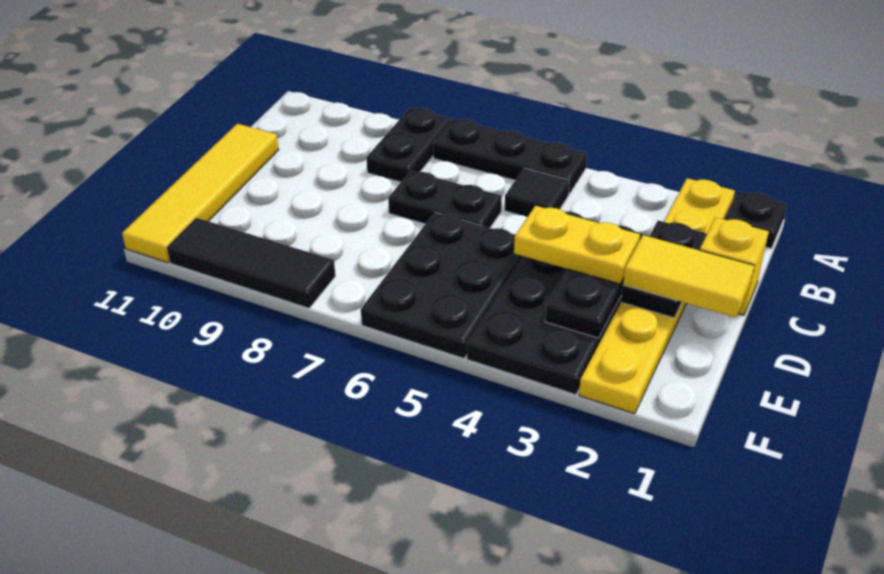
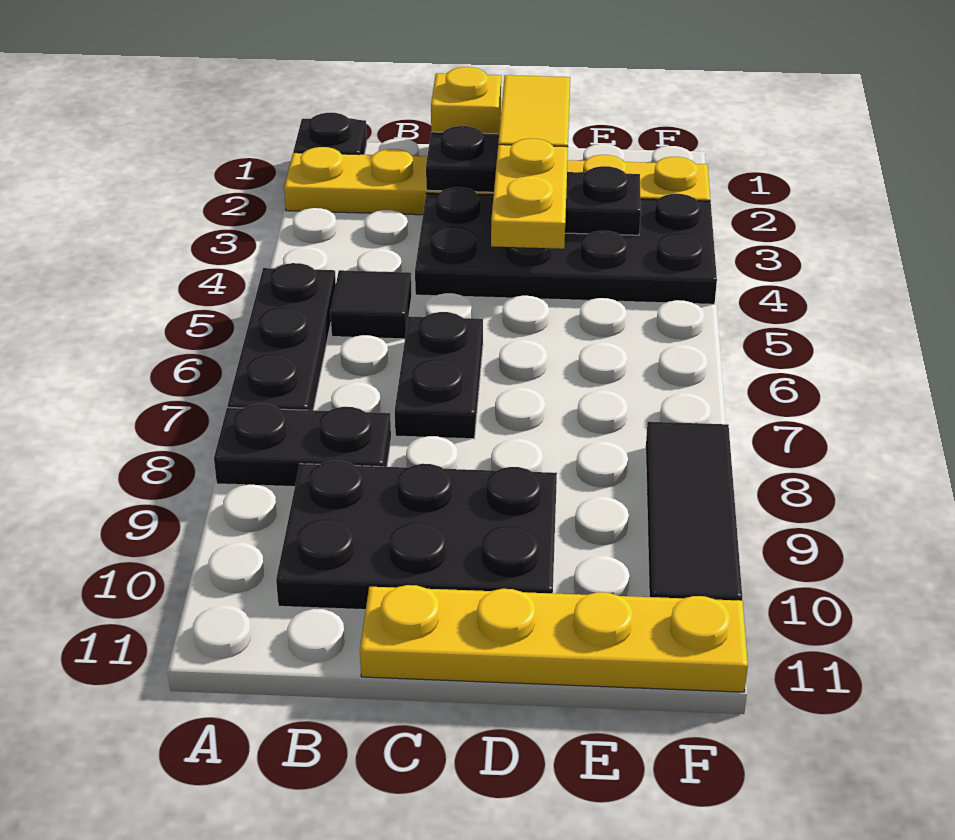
yellow 1x4 tile [122,124,279,263] -> yellow 1x4 plate [360,585,748,692]
black 2x3 plate [361,212,523,358] -> black 2x3 plate moved to [276,461,557,610]

